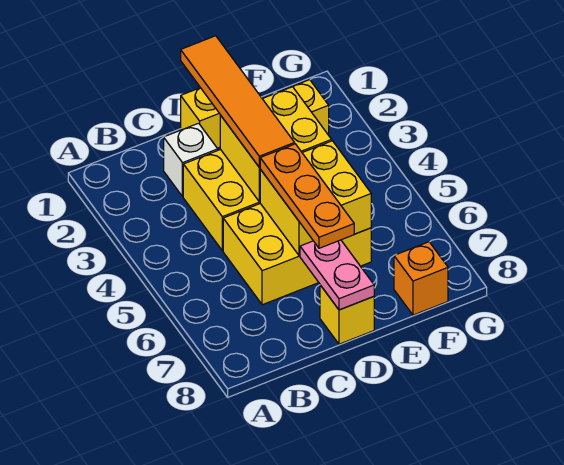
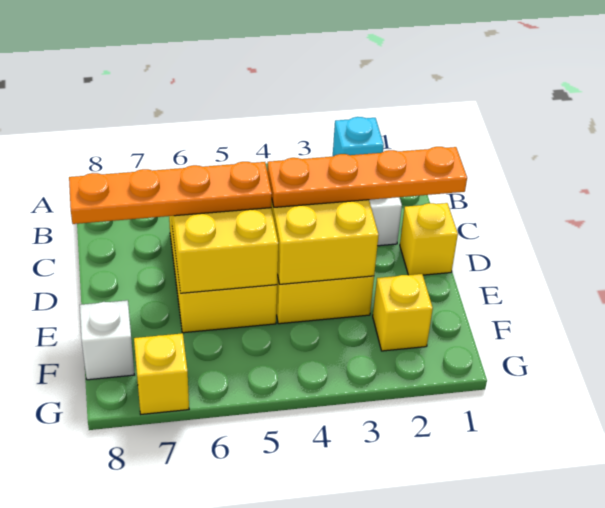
none -> cyan 1x1 brick [333,117,384,156]
orange 1x4 tile [181,36,295,167] -> orange 1x4 plate [267,147,467,207]
orange 1x3 plate [260,144,354,248] -> orange 1x4 plate [69,162,272,224]
pink 1x2 plate [300,240,374,310] -> none
yellow 1x1 brick [320,285,374,344] -> yellow 1x1 brick moved to [134,333,189,414]
orange 1x1 brick [394,242,448,315] -> white 1x1 brick [80,300,134,380]

